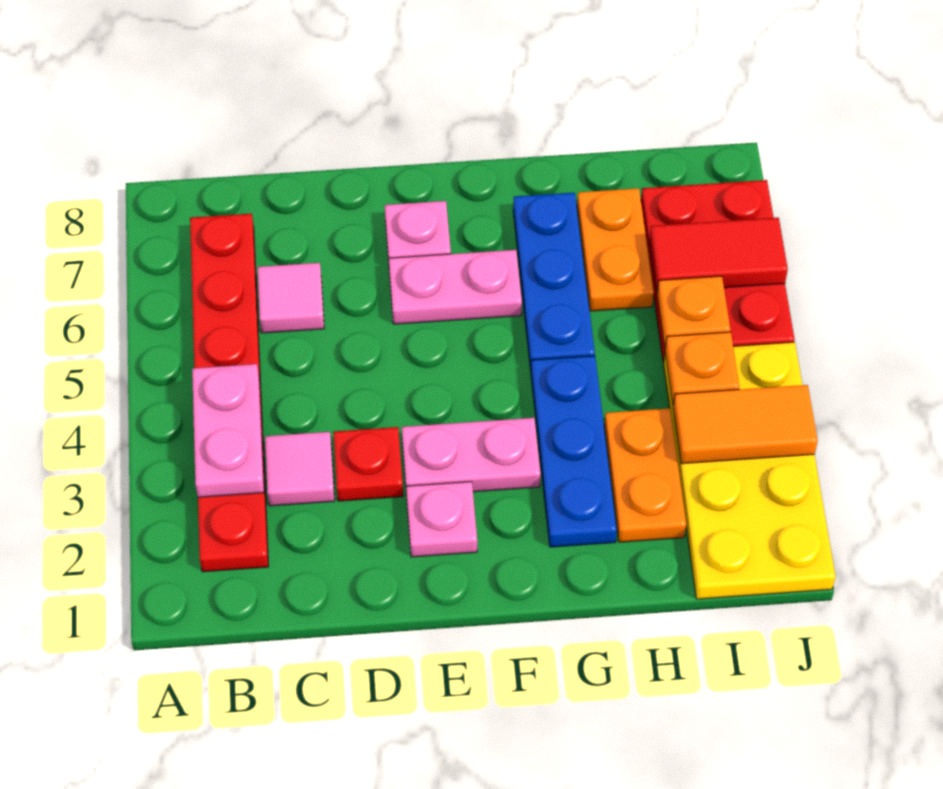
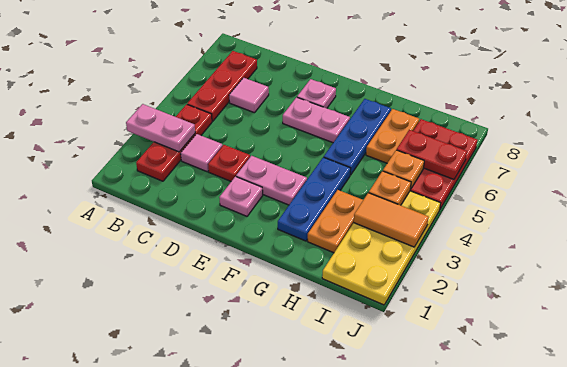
pink 1x2 plate [192,364,264,497] -> pink 1x2 plate turned to [126,104,195,152]
red 1x2 tile [650,218,788,292] -> red 1x2 plate [397,130,467,179]

